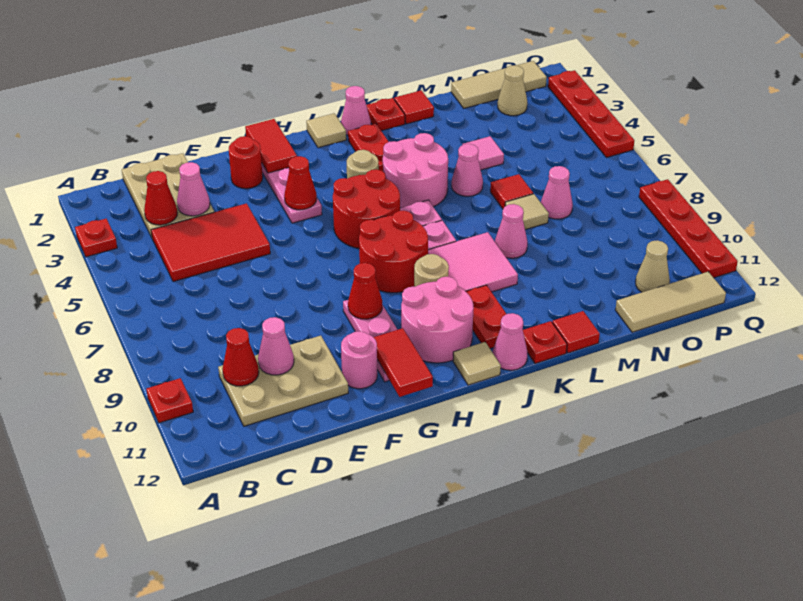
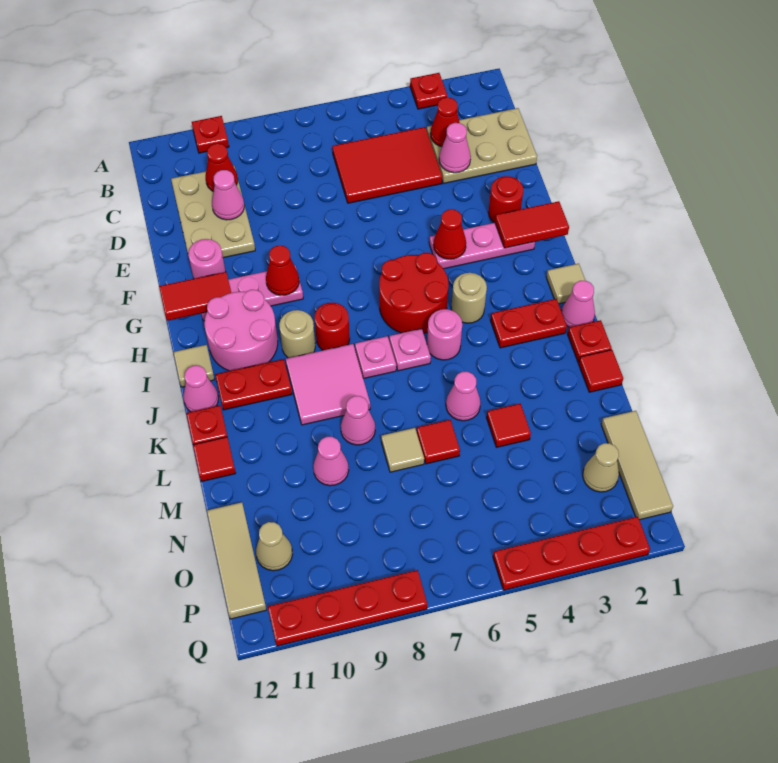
red 2x3 tile [151,203,270,282] -> red 2x3 tile turned to [332,127,442,203]
red 2x2 round brick [359,211,428,293] -> red 1x1 round brick [314,303,350,350]
pink 2x2 round brick [383,133,448,208] -> pink 1x1 round brick [427,309,462,360]
pink 1x1 tile [463,136,504,170] -> red 1x1 tile [487,404,531,447]
pink 1x1 cone [541,166,573,219] -> pink 1x1 cone moved to [313,437,349,486]

